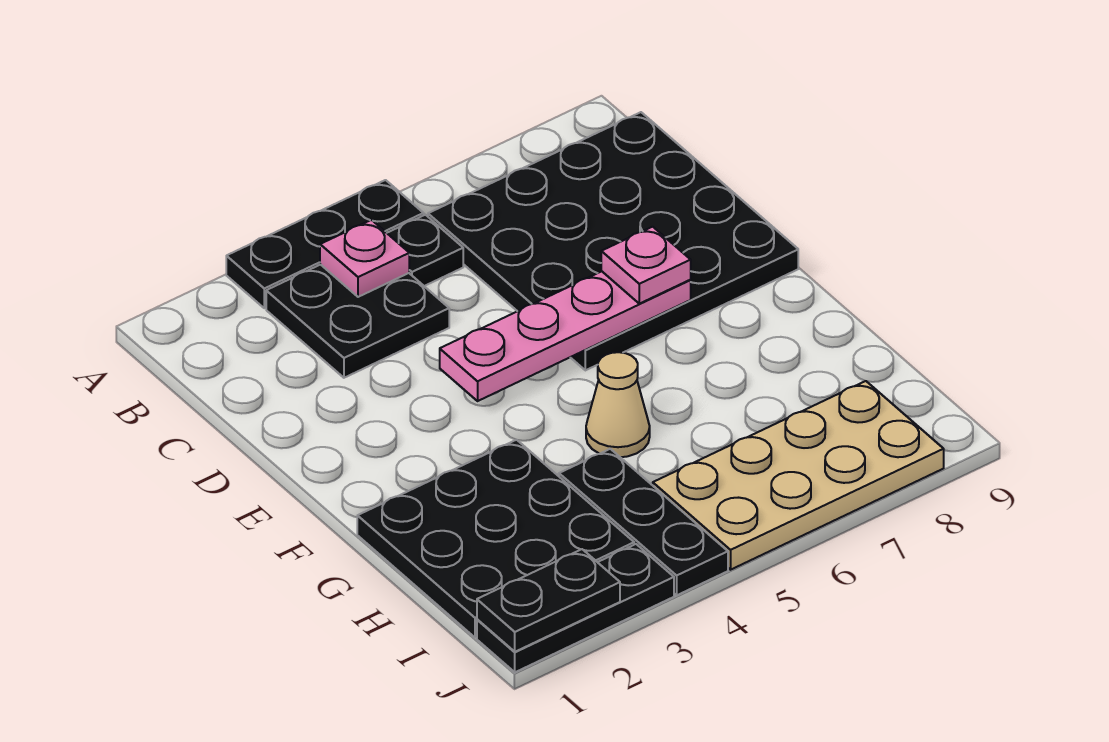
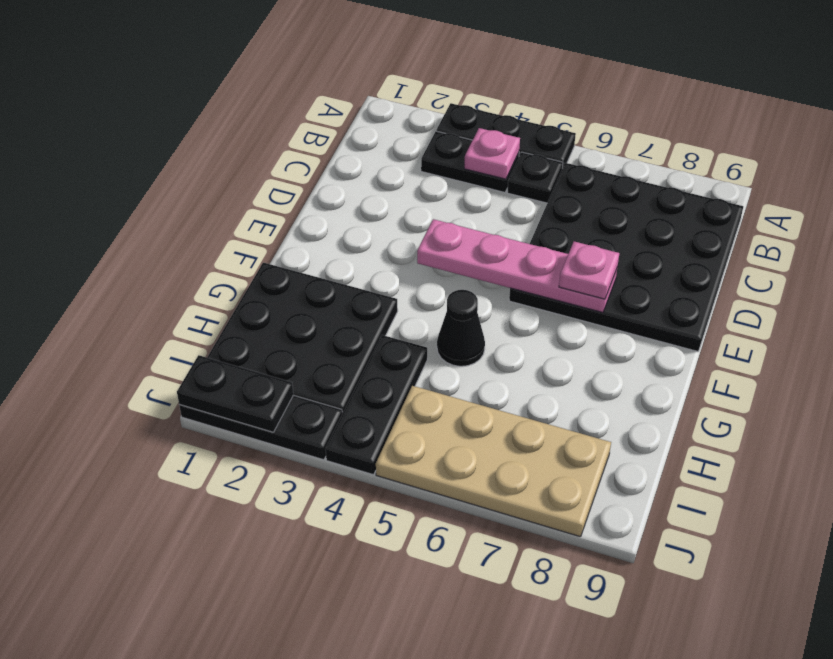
black 2x2 plate [266,265,449,378] -> black 1x2 plate [421,131,519,192]
tan 1x1 cone [586,352,650,457] -> black 1x1 cone [437,290,485,366]

